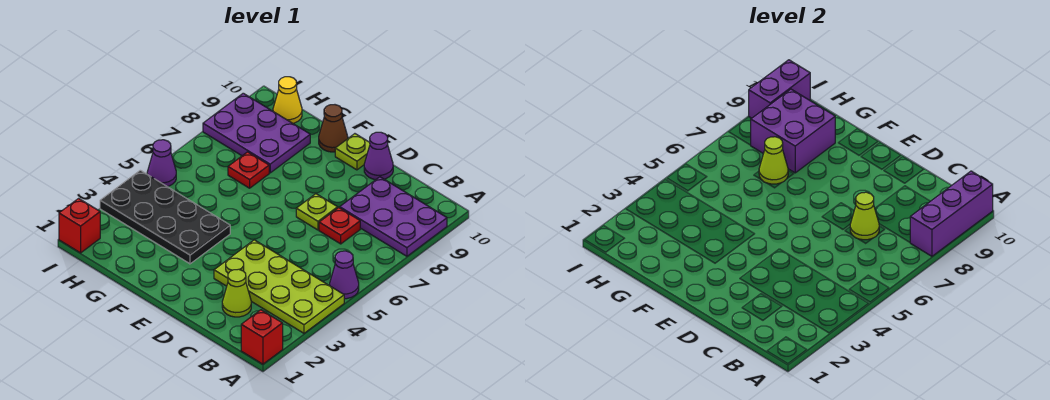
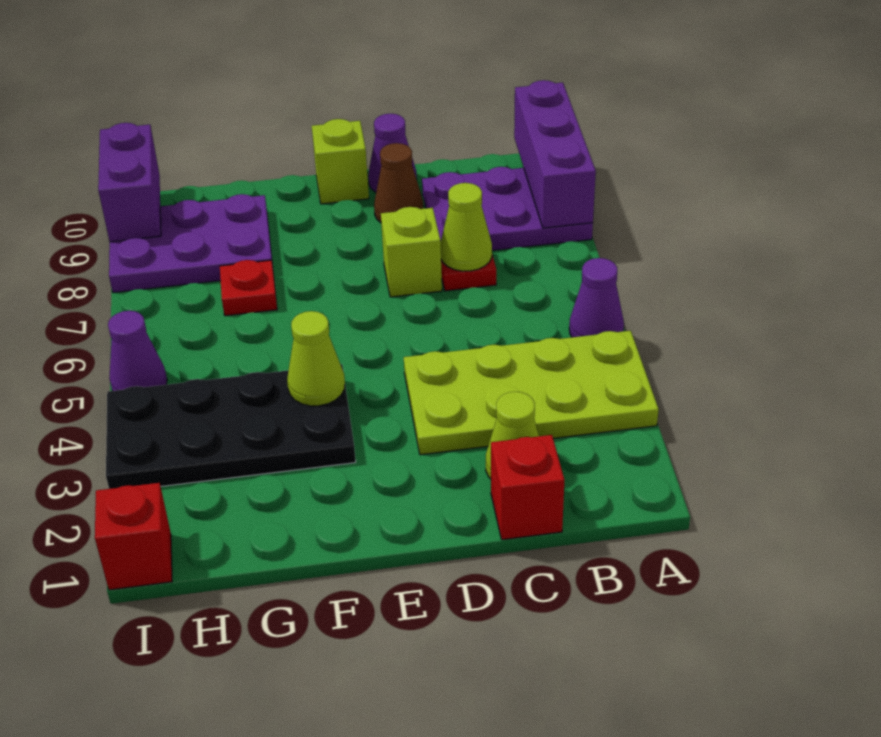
red 1x1 brick [241,310,283,364] -> red 1x1 brick moved to [491,435,564,540]
lime 1x1 plate [296,194,338,230] -> lime 1x1 brick [381,207,442,297]
lime 1x1 plate [335,134,370,170] -> lime 1x1 brick [312,119,369,204]
brown 1x1 cone [319,105,348,152] -> brown 1x1 cone moved to [374,143,423,223]
lime 1x1 cone [759,137,788,184] -> lime 1x1 cone moved to [287,311,345,406]
purple 2x2 brick [751,89,835,173] -> none
yellow 1x1 cone [273,77,302,123] -> none

